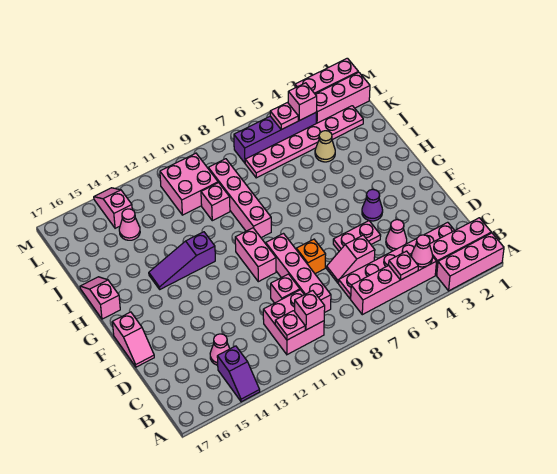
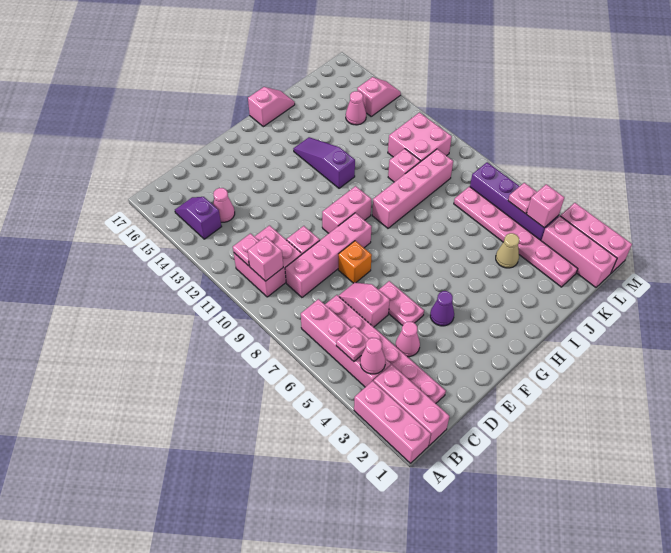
purple 1x2 slope [217,346,260,402] -> purple 1x2 slope turned to [175,197,222,239]
pink 1x2 slope [112,312,154,367] -> none

